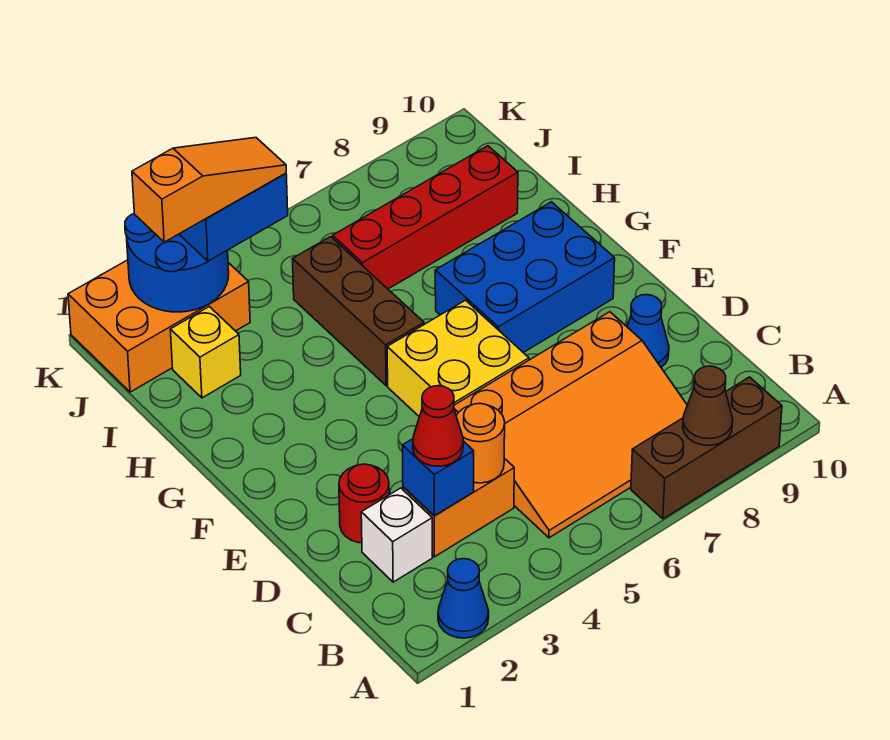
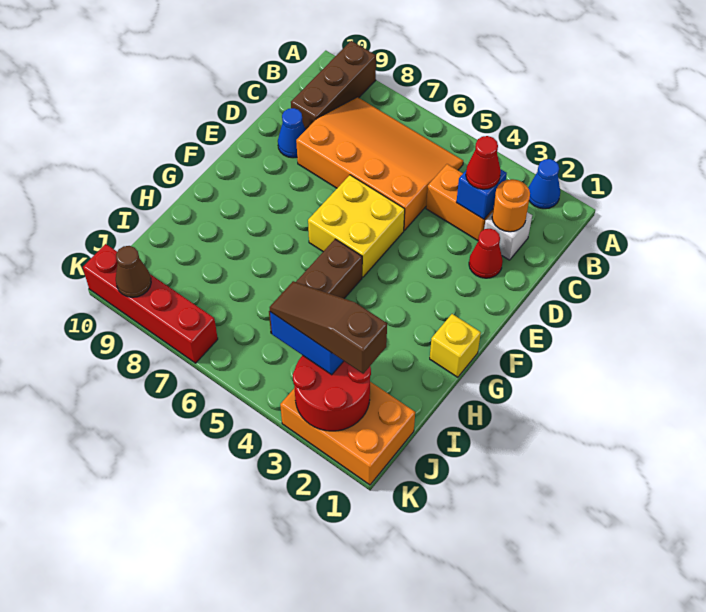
brown 1x3 brick [631,377,782,519] -> brown 1x3 brick turned to [291,41,376,129]
brown 1x1 cone [683,366,733,446] -> brown 1x1 cone moved to [116,246,151,297]
orange 1x1 round brick [456,403,505,483] -> orange 1x1 round brick moved to [492,179,530,232]
red 1x1 round brick [339,464,389,543] -> red 1x1 cone [469,229,503,278]
blue 2x3 brick [435,202,615,353] -> none
yellow 1x1 brick [170,307,241,398] -> yellow 1x1 brick moved to [430,314,481,377]
red 1x4 brick [333,146,518,289] -> red 1x4 brick moved to [83,244,218,363]
blue 2x2 round brick [125,214,229,312] -> red 2x2 round brick [293,355,371,431]
orange 1x3 slope [132,138,286,242] -> brown 1x3 slope [270,281,387,374]

